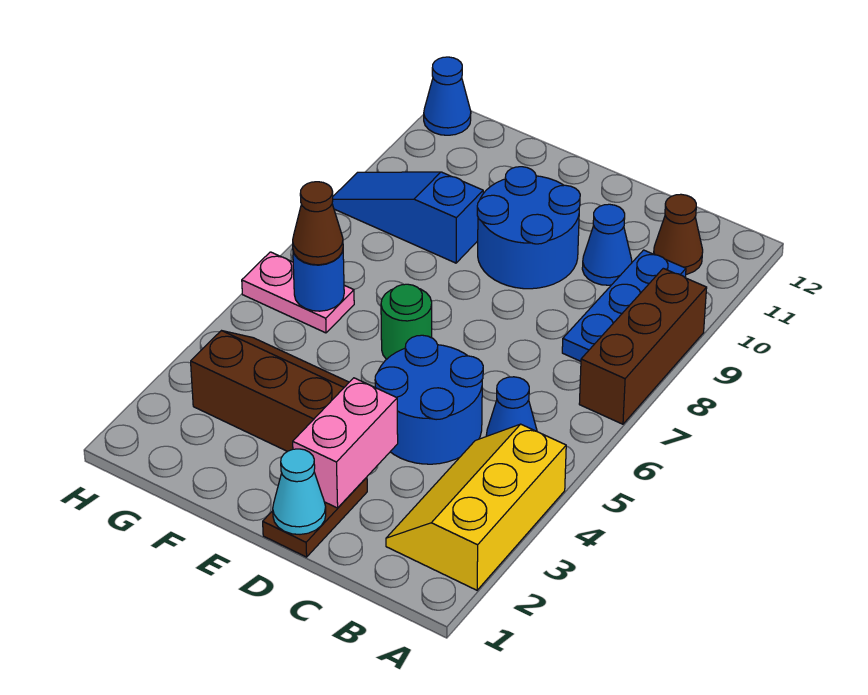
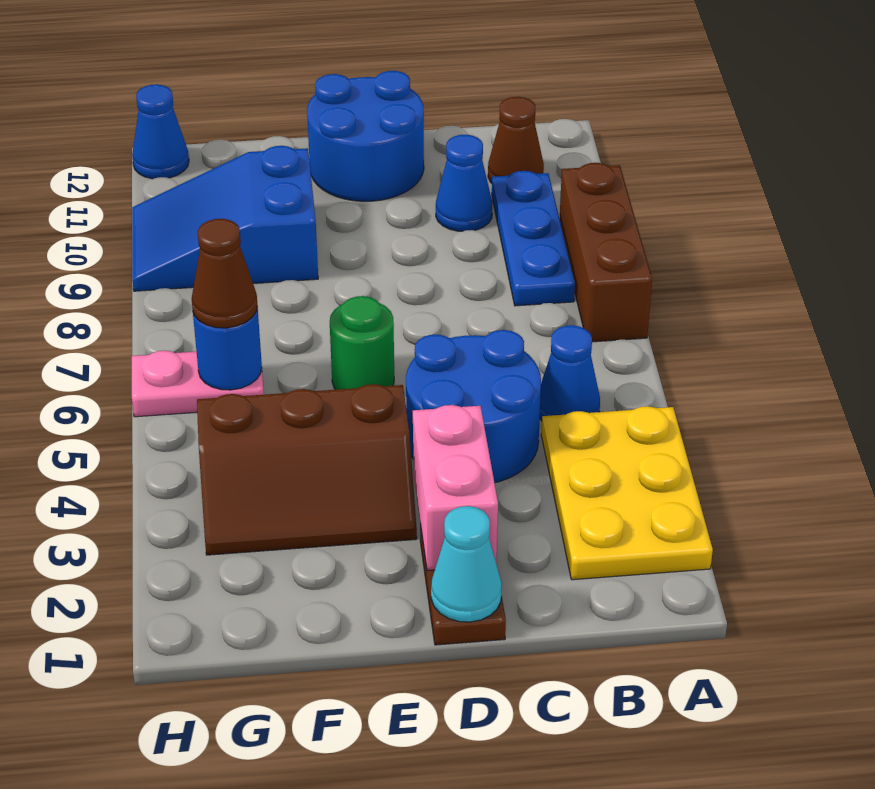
yellow 2x3 slope [386,424,566,590] -> yellow 2x3 plate [541,406,713,580]
blue 2x2 round brick [477,167,580,289] -> blue 2x2 round brick moved to [307,71,424,201]
brown 2x3 slope [191,331,349,451] -> brown 2x3 slope turned to [197,384,417,555]
blue 1x3 slope [332,172,483,263] -> blue 2x3 slope [132,146,318,291]

